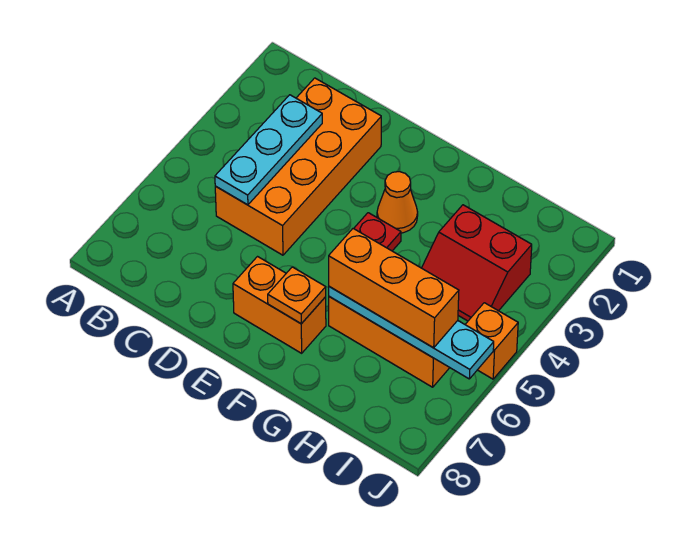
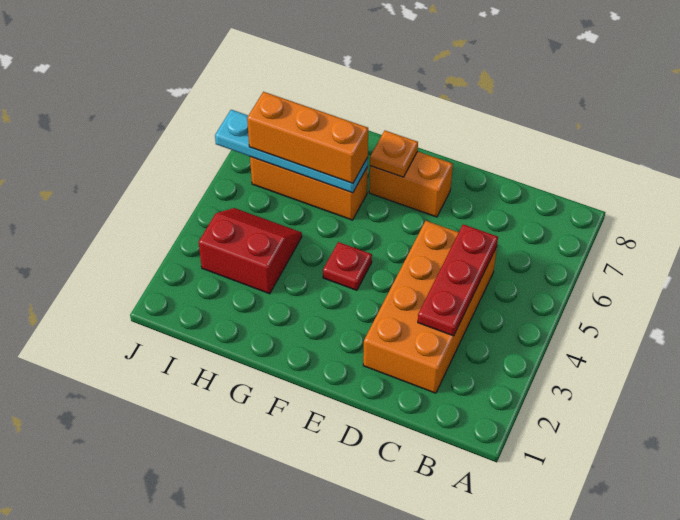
cyan 1x3 plate [215,95,322,205] -> red 1x3 plate [418,224,498,336]
orange 1x1 cone [377,172,418,233] -> none
orange 1x1 brick [465,303,518,379] -> none

